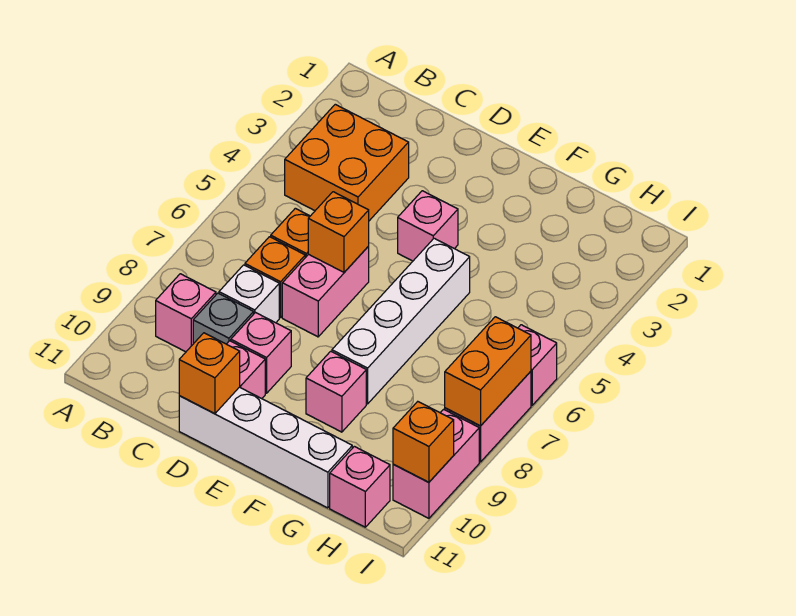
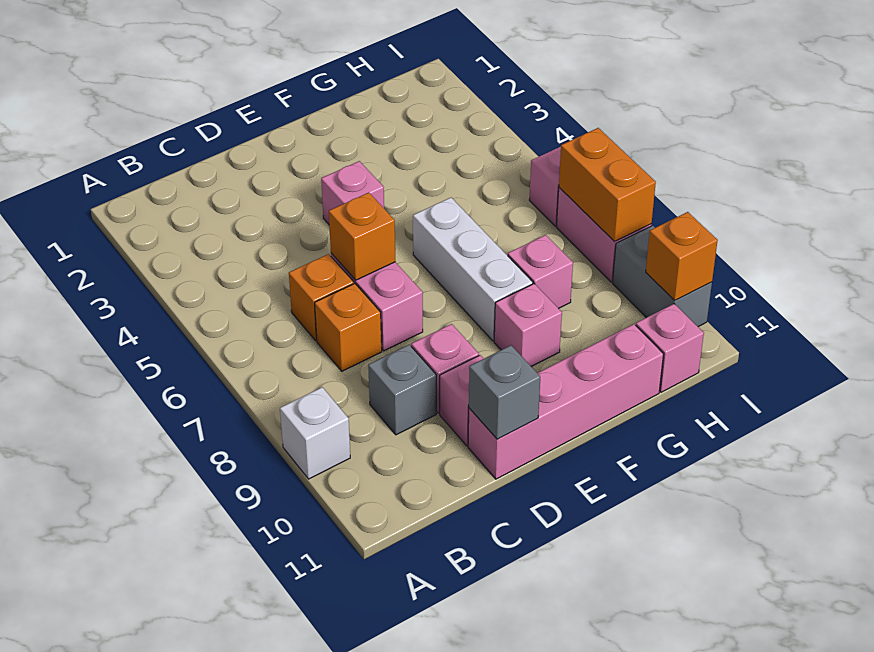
orange 2x2 brick [285,104,409,221] -> none
pink 1x1 brick [156,274,216,352] -> pink 1x1 brick moved to [508,235,573,308]
white 1x1 brick [219,265,279,323] -> white 1x1 brick moved to [280,387,350,479]
white 1x4 brick [179,387,352,508] -> pink 1x4 brick [468,324,663,479]
orange 1x1 brick [179,333,240,414] -> grey 1x1 brick [469,345,540,439]
white 1x4 brick [332,238,470,404] -> white 1x3 brick [413,198,533,341]
pink 1x2 brick [393,409,479,518] -> grey 1x2 brick [613,226,712,327]

